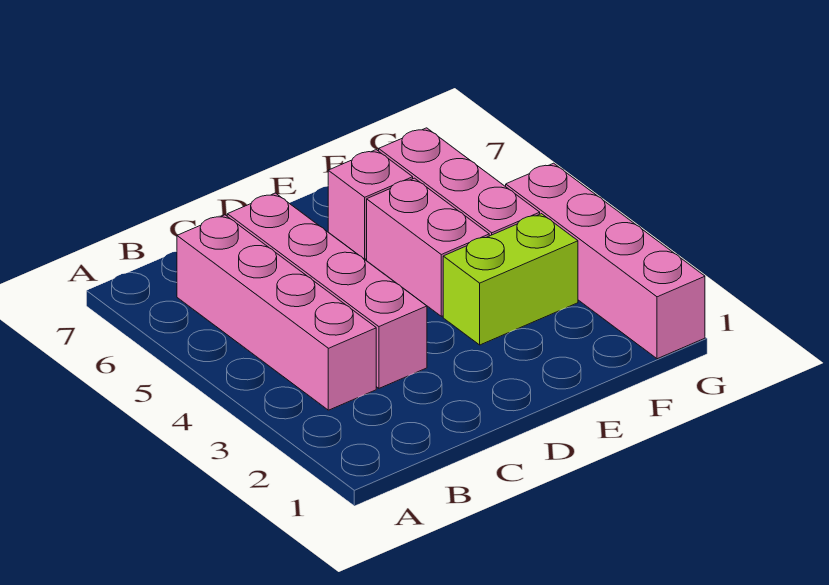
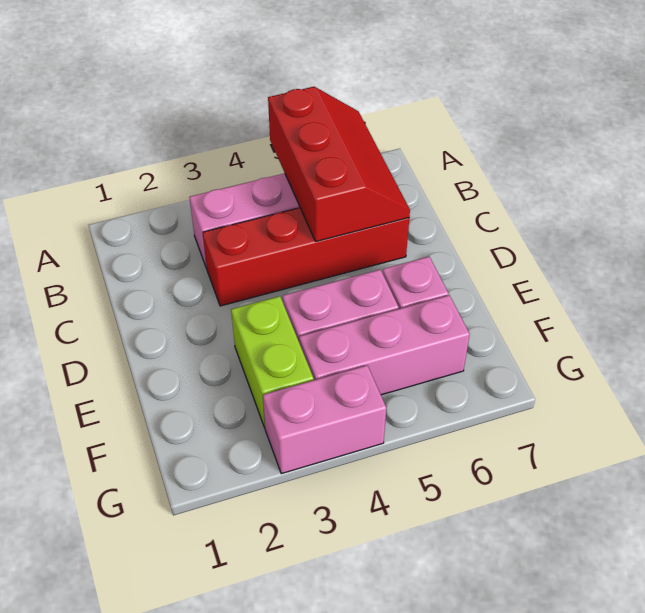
none -> red 2x3 slope [268,87,410,241]
pink 1x4 brick [227,193,427,388] -> red 1x4 brick [203,208,409,306]
pink 1x4 brick [506,163,705,359] -> pink 1x2 brick [263,365,386,474]

